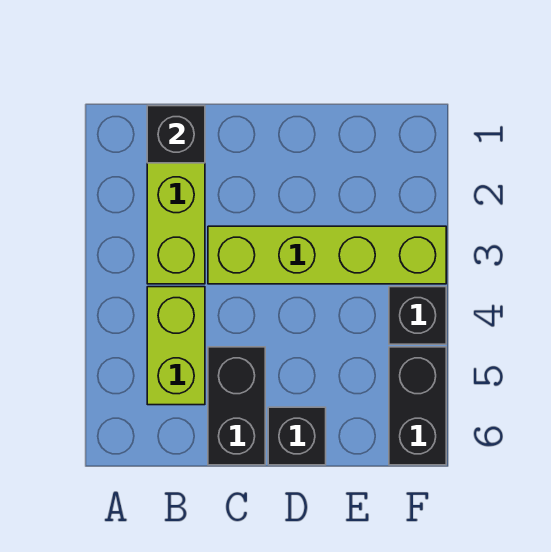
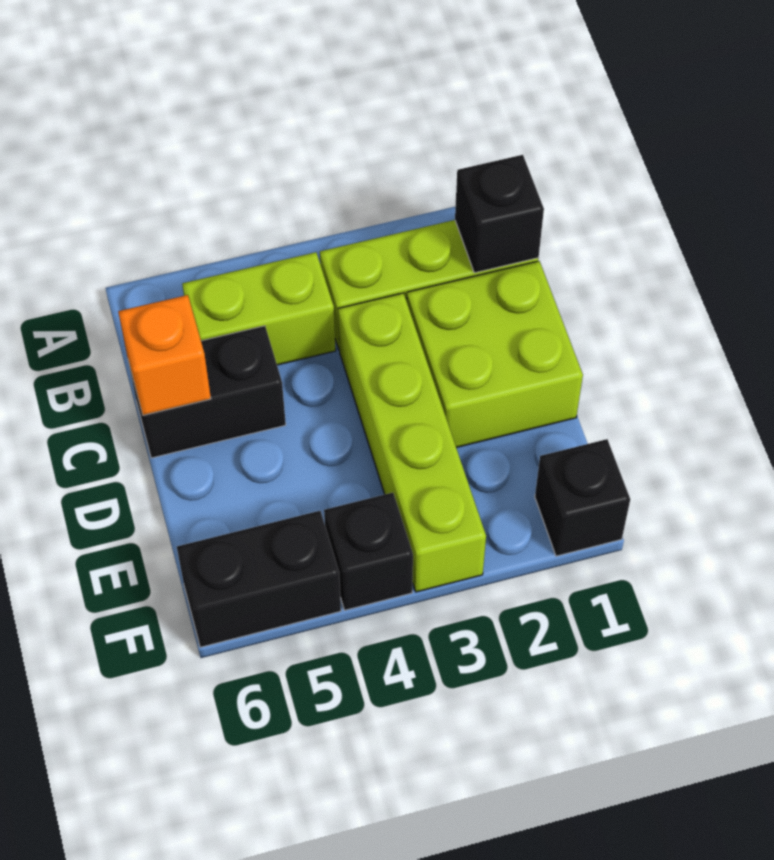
none -> lime 2x2 brick [407,261,583,448]
none -> orange 1x1 brick [118,295,211,415]
black 1x1 brick [268,407,326,465] -> black 1x1 brick moved to [535,439,630,556]

